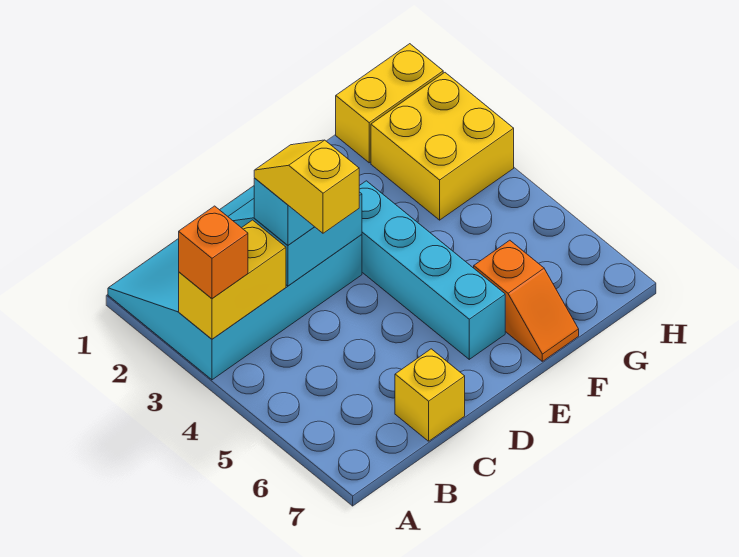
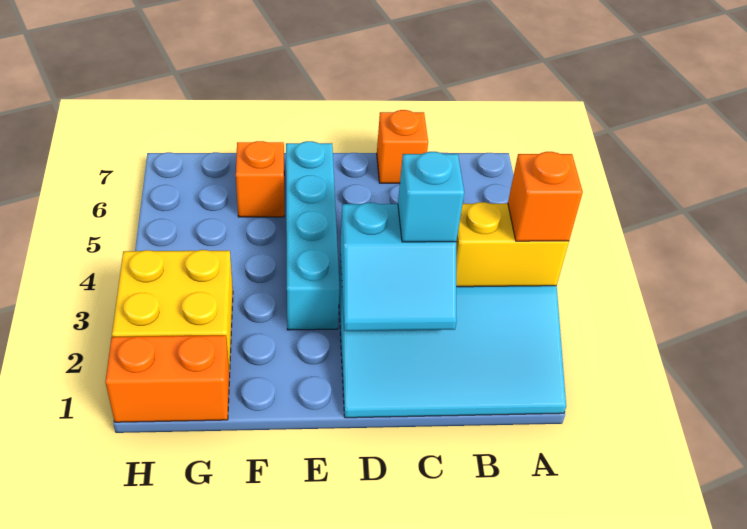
yellow 1x2 slope [254,140,359,233] -> none
yellow 1x1 brick [395,349,465,441] -> orange 1x1 brick [377,110,428,183]
yellow 1x2 brick [336,44,443,163] -> orange 1x2 brick [105,335,230,422]

